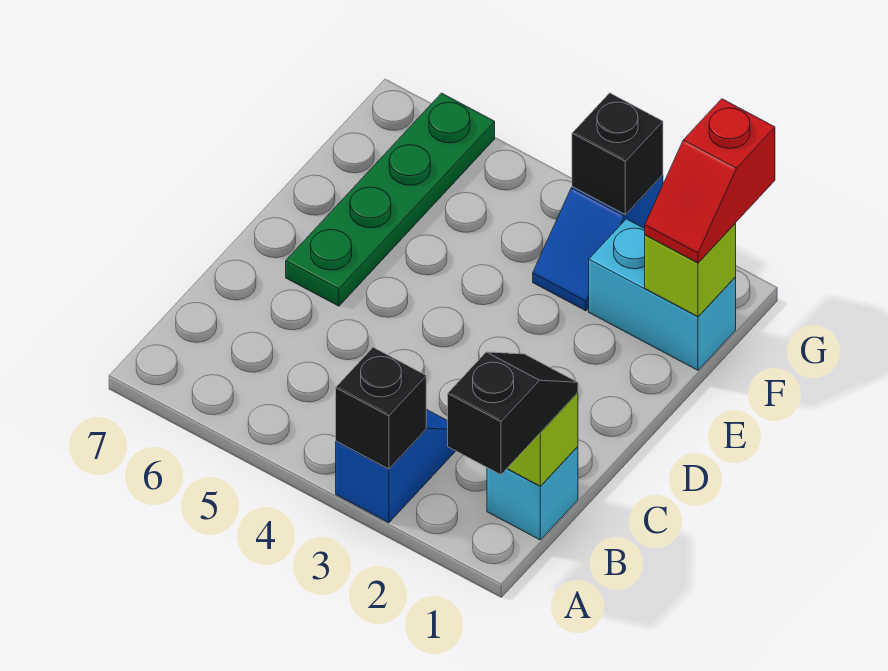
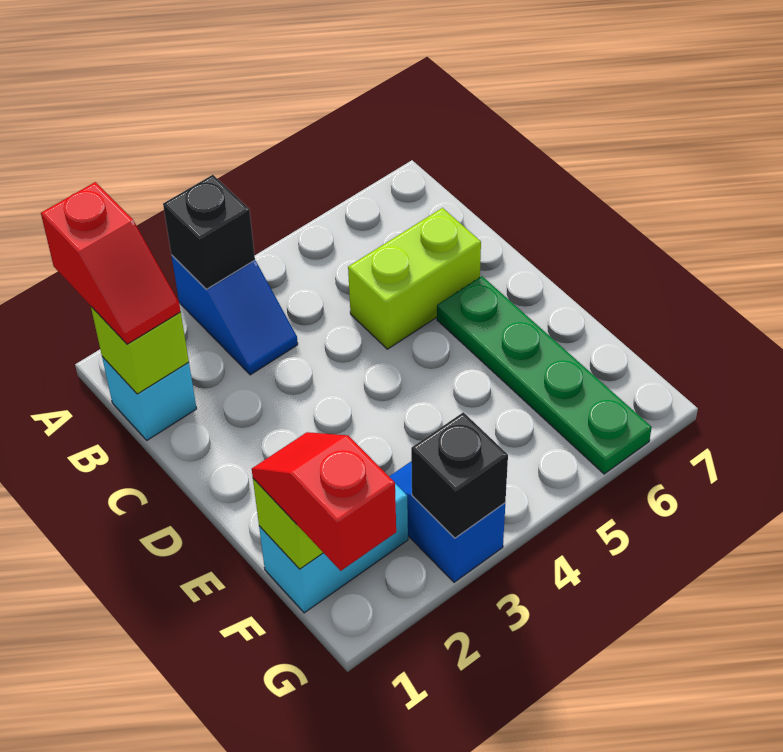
black 1x2 slope [448,352,578,475] -> red 1x2 slope [41,182,181,344]
none -> lime 1x2 brick [348,208,481,349]

